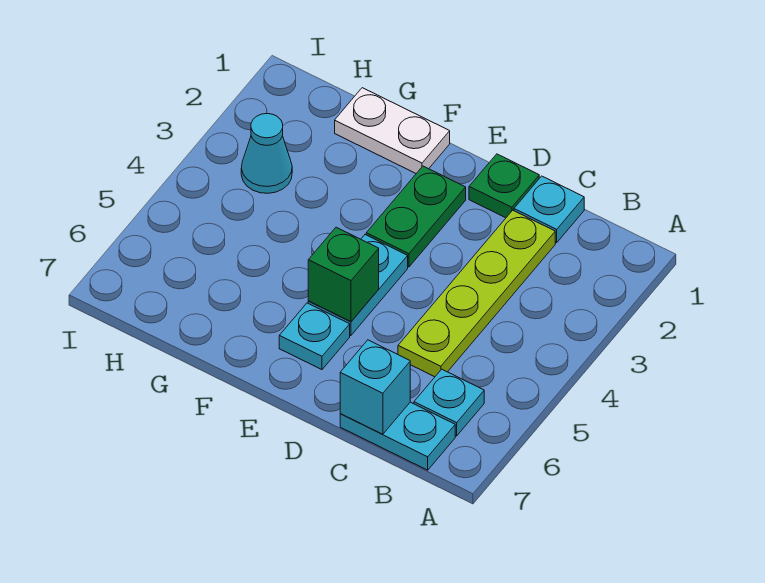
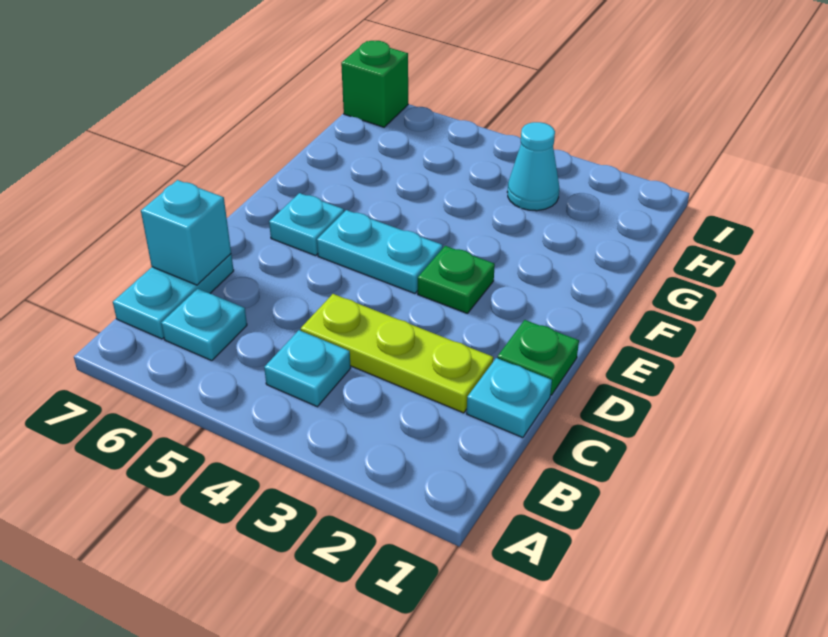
none -> cyan 1x1 plate [264,330,351,407]
lime 1x4 plate [398,210,555,377] -> lime 1x3 plate [301,294,493,413]
green 1x2 plate [366,166,466,267] -> green 1x1 plate [418,246,495,313]
green 1x1 brick [308,227,379,322] -> green 1x1 brick moved to [341,41,408,127]
white 1x2 plate [335,88,450,173] -> none

